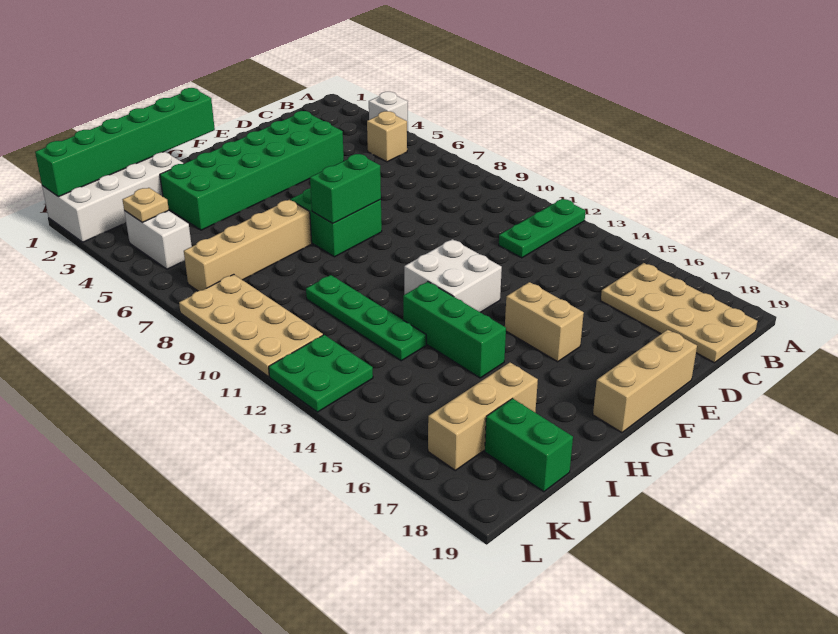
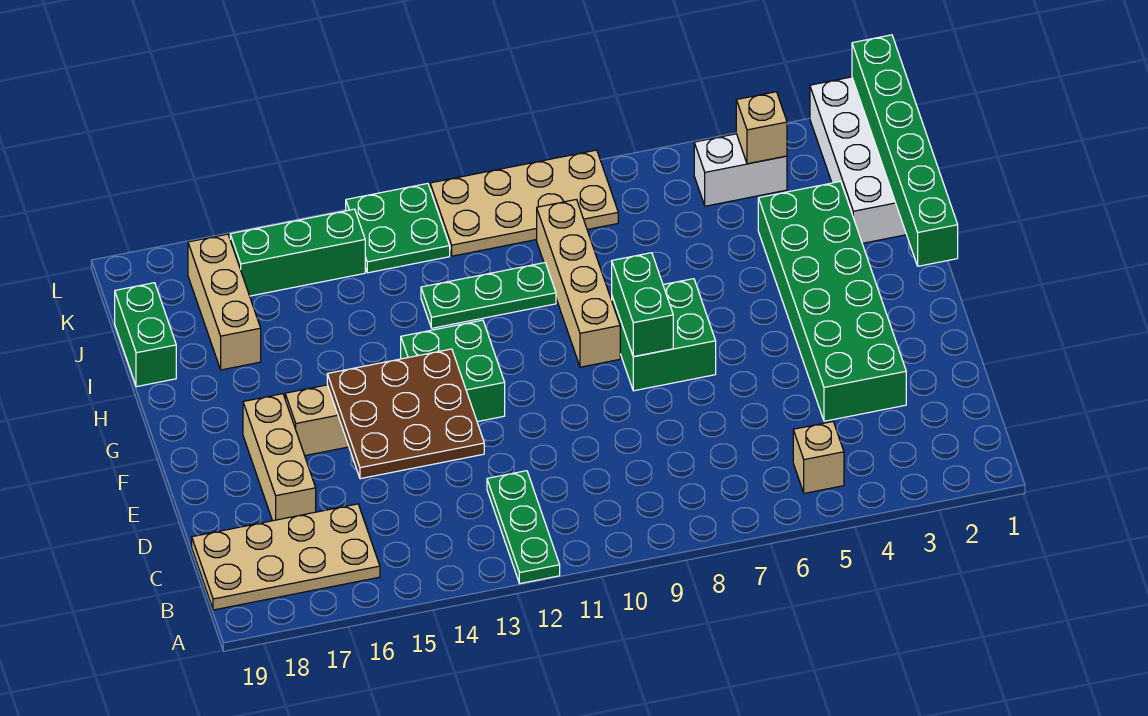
white 1x1 brick [369,92,408,132] -> none
none -> brown 3x3 plate [327,349,484,479]
tan 1x3 brick [593,330,697,433] -> tan 1x3 brick moved to [243,394,316,521]
white 2x2 brick [404,239,502,312] -> green 2x2 brick [401,320,505,422]
tan 1x4 brick [184,200,312,291] -> tan 1x4 brick moved to [537,199,620,367]
green 1x3 brick [403,282,506,378] -> green 1x3 brick moved to [230,209,365,296]
green 1x4 plate [306,275,426,361] -> green 1x3 plate [421,263,556,328]
green 1x2 brick [485,398,573,492] -> green 1x2 brick turned to [115,283,176,387]
tan 1x1 plate [123,188,169,222] -> tan 1x1 brick [736,92,787,164]

